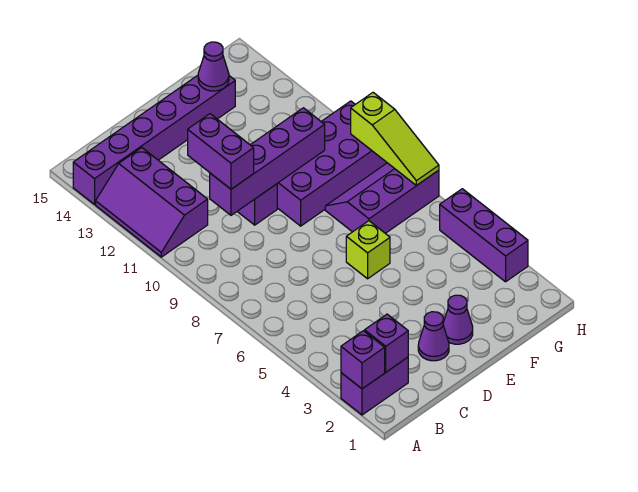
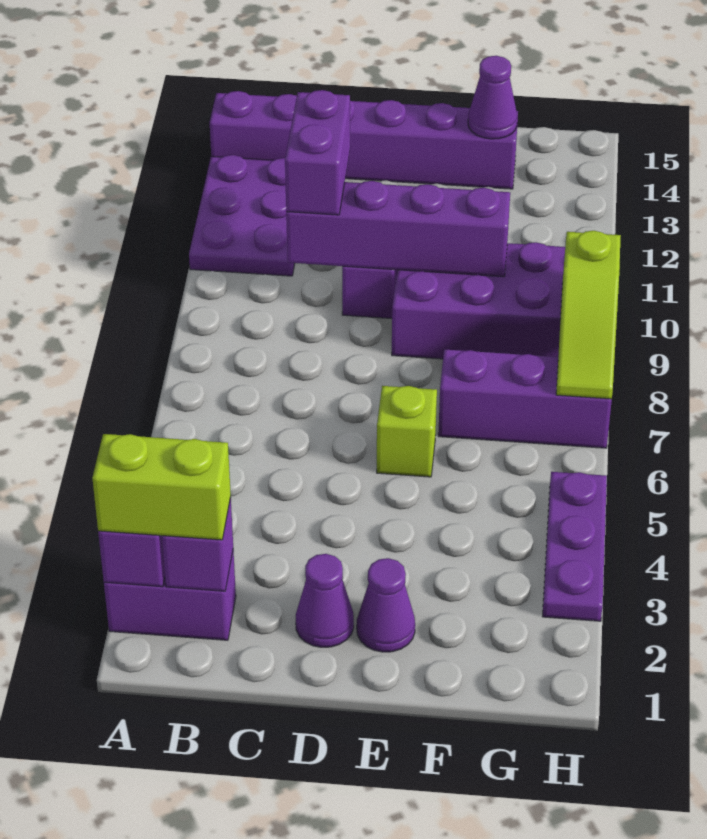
none -> lime 1x2 brick [92,434,231,540]
purple 2x3 slope [96,148,208,257] -> purple 2x3 plate [189,155,295,276]
purple 1x3 brick [440,189,528,282] -> purple 1x3 plate [542,472,607,621]

